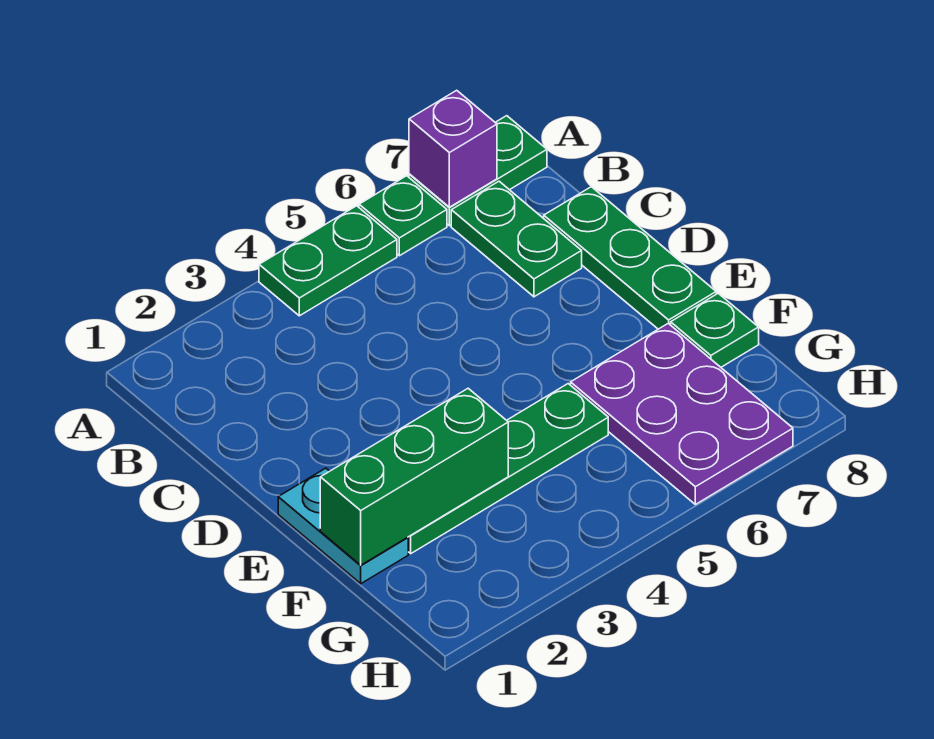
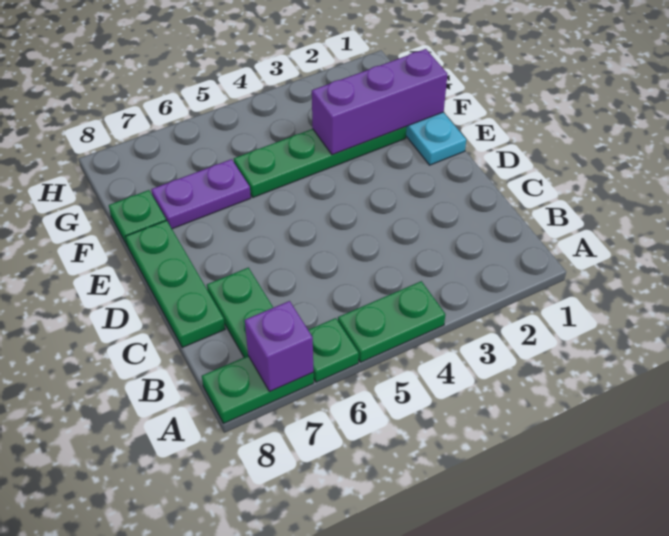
green 1x3 brick [320,388,508,565] -> purple 1x3 brick [312,49,447,155]
purple 2x3 plate [571,323,793,504] -> purple 1x2 plate [151,159,251,229]

